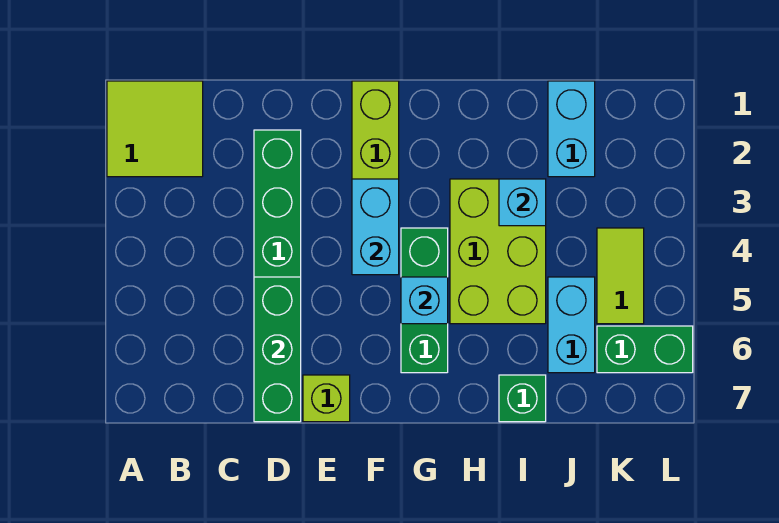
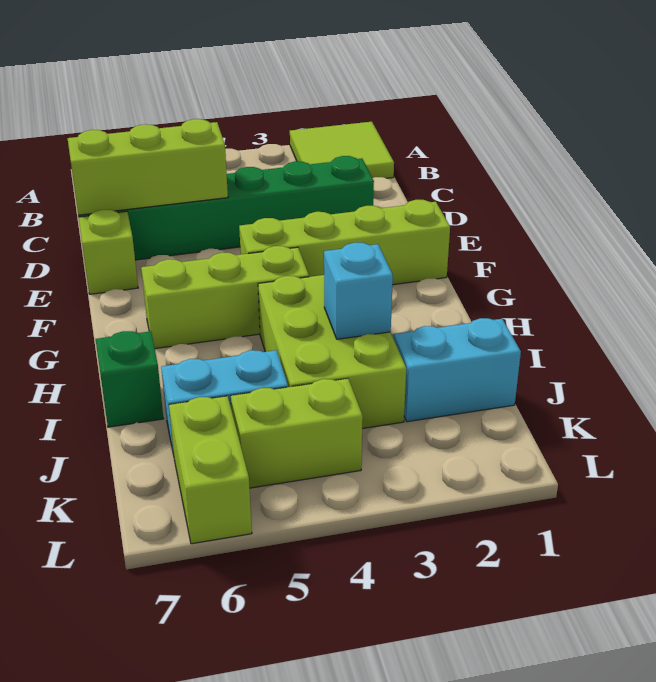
green 1x3 brick [254,277,301,422] -> lime 1x3 brick [67,119,228,215]
cyan 1x2 brick [352,179,399,275] -> none
green 1x3 brick [401,228,448,373] -> lime 1x3 brick [141,246,309,349]
cyan 1x1 brick [401,277,448,324] -> none
lime 2x3 brick [450,179,546,324] -> lime 2x3 brick turned to [258,275,406,428]
lime 1x2 tile [597,228,644,324] -> lime 1x2 brick [231,379,363,488]
green 1x2 brick [597,326,693,373] -> lime 1x2 brick [169,396,252,544]

